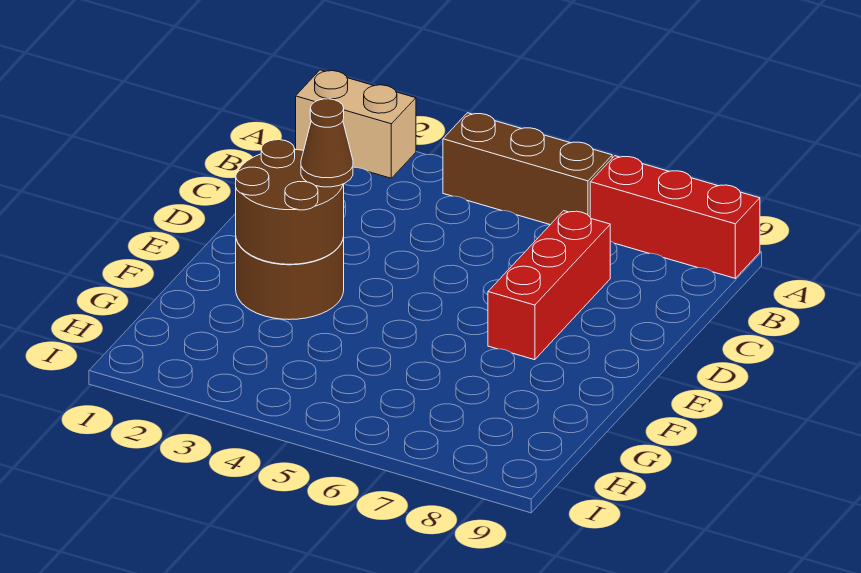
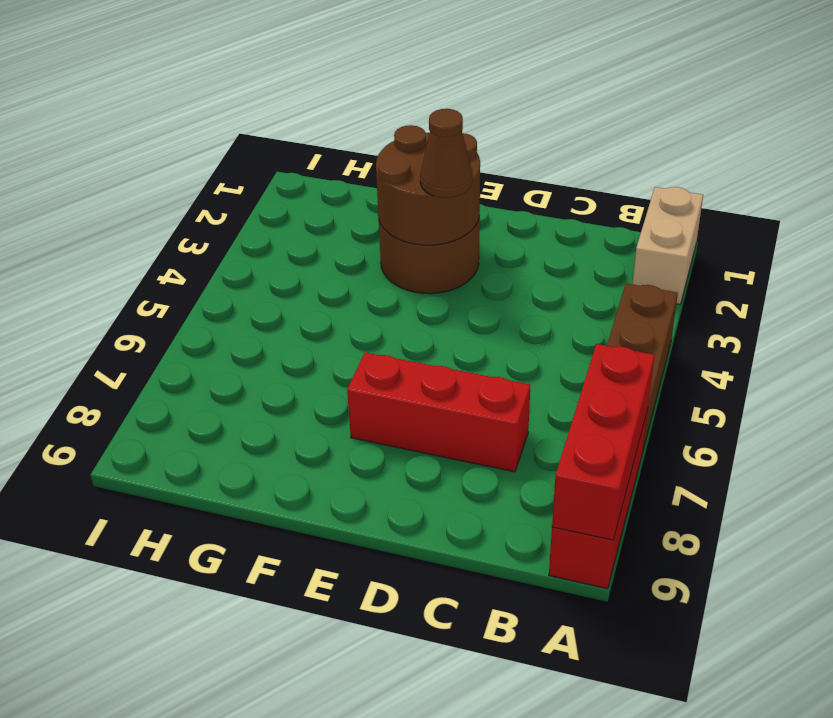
none -> red 1x3 brick [552,344,655,540]

